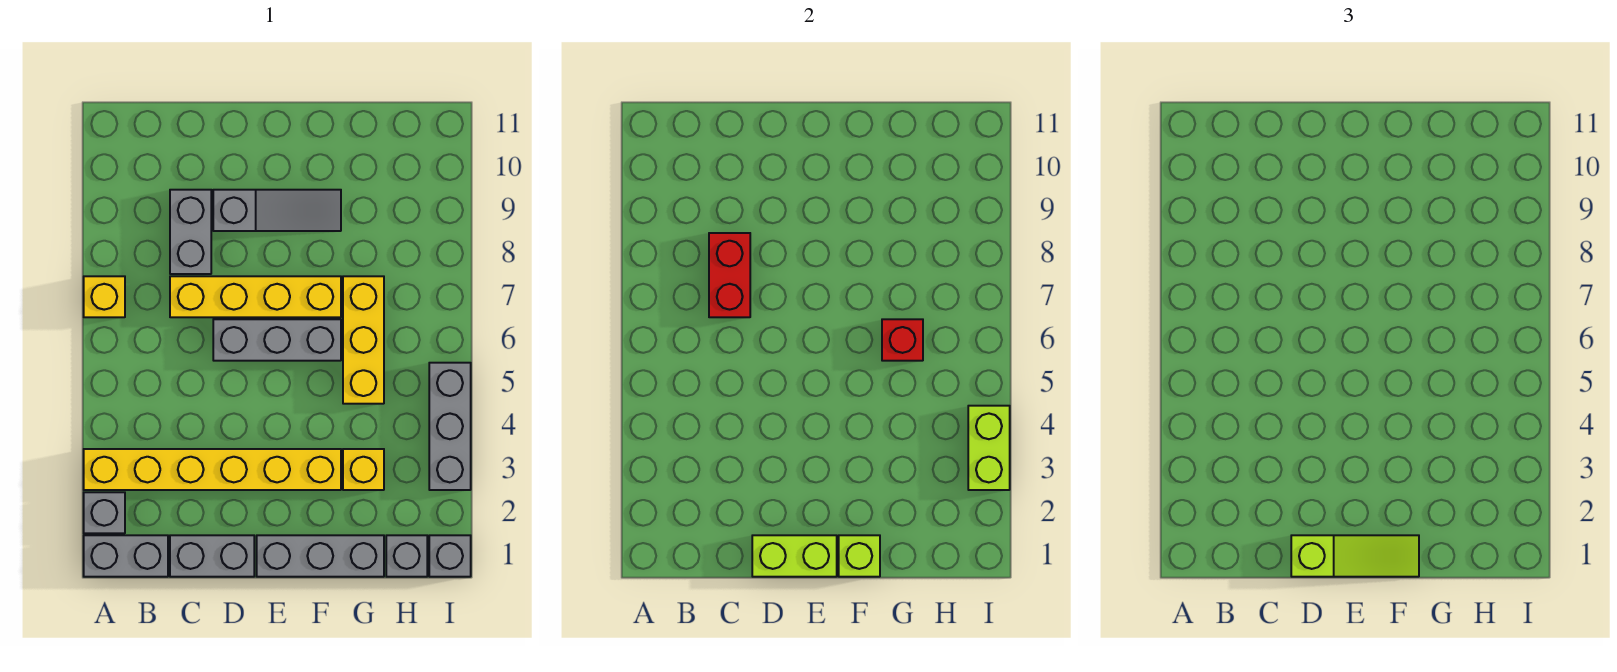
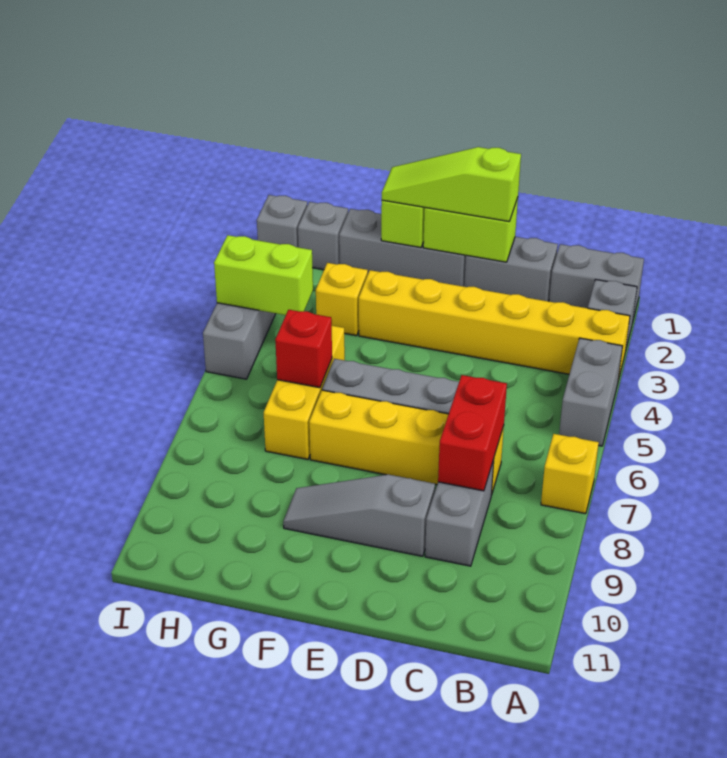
none -> grey 1x2 brick [559,338,622,446]
lime 1x2 brick [968,406,1010,490] -> lime 1x2 brick turned to [214,235,313,315]

